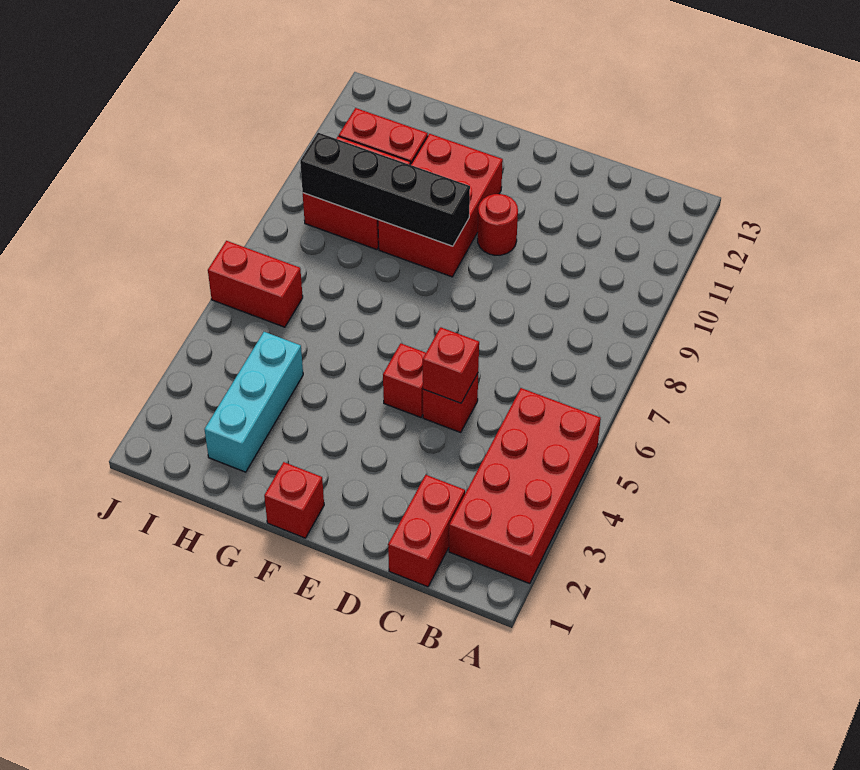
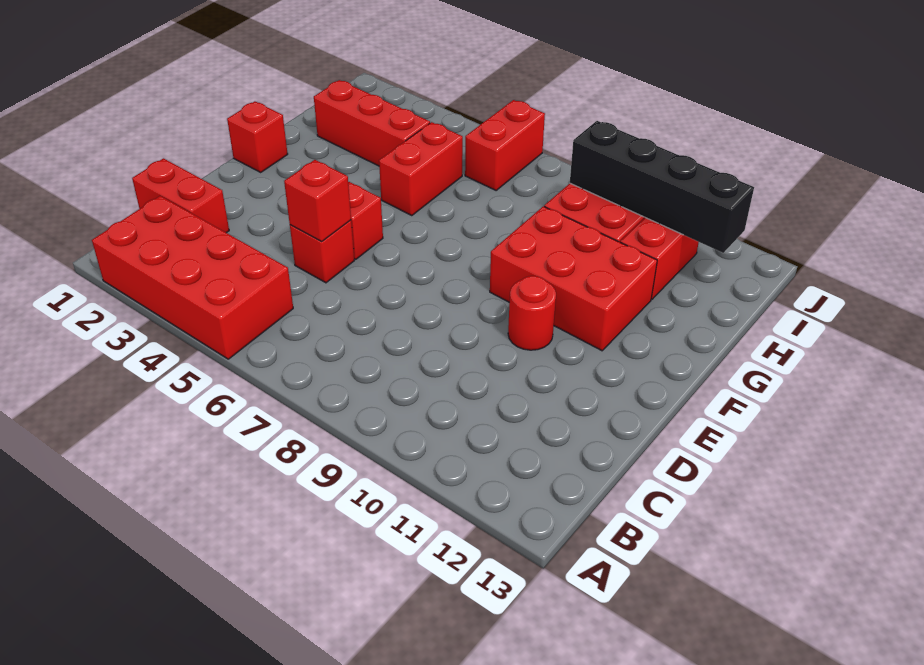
black 1x4 brick [300,133,470,246] -> black 1x4 brick turned to [570,121,754,253]
none -> red 1x2 brick [379,122,463,216]
cyan 1x3 brick [204,332,303,472] -> red 1x3 brick [314,80,430,166]

